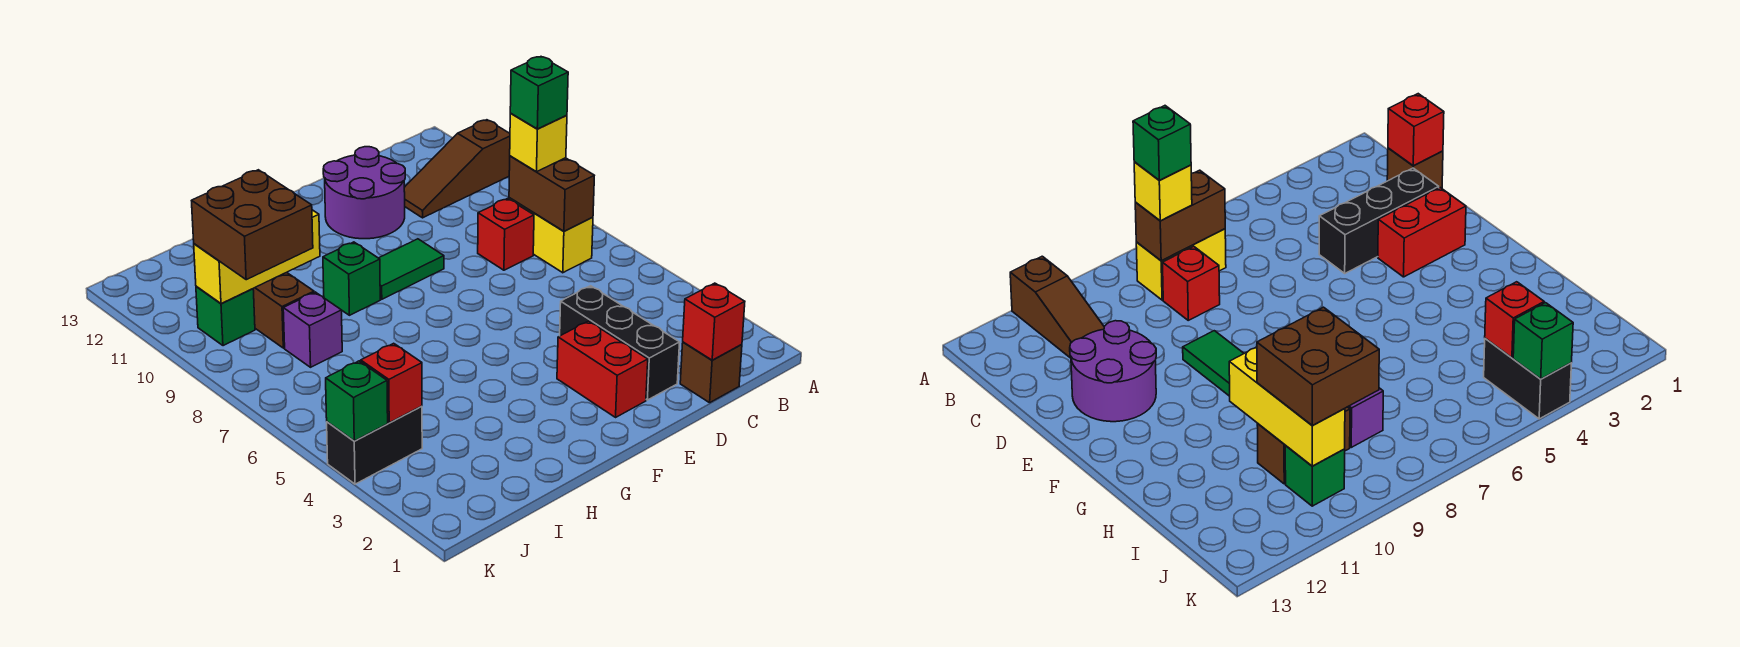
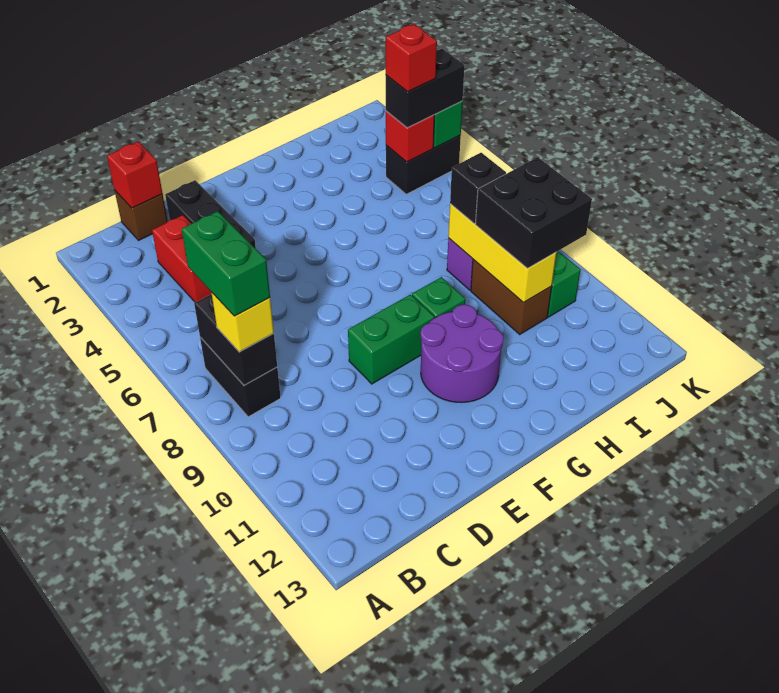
brown 1x3 slope [404,120,510,218] -> none
yellow 1x2 brick [509,198,593,273] -> black 1x2 brick [200,337,281,417]
brown 1x2 brick [509,156,594,231] -> black 1x2 brick [194,294,277,385]
green 1x1 brick [510,57,568,129] -> green 1x2 brick [182,211,270,316]
red 1x1 brick [478,199,534,270] -> red 1x1 brick moved to [386,24,437,92]
purple 2x2 round brick [323,147,405,239] -> purple 2x2 round brick moved to [420,305,503,402]
red 1x2 brick [557,321,648,417] -> red 1x2 brick moved to [152,215,212,302]
green 1x2 tile [379,239,444,299] -> green 1x2 brick [348,295,434,384]
yellow 1x3 brick [194,210,320,304] -> yellow 1x3 brick turned to [448,204,556,302]
none -> black 1x1 brick [450,153,506,223]
brown 2x2 brick [192,170,313,280] -> black 2x2 brick [475,157,592,268]
none -> black 1x2 brick [386,49,464,128]

